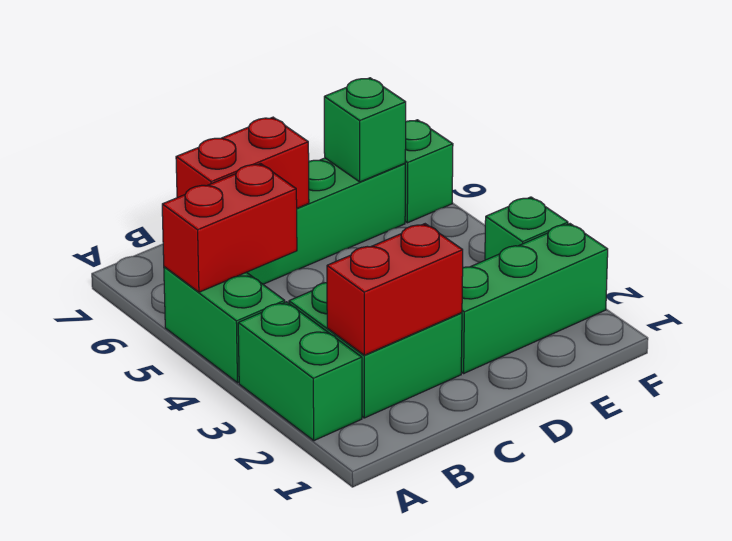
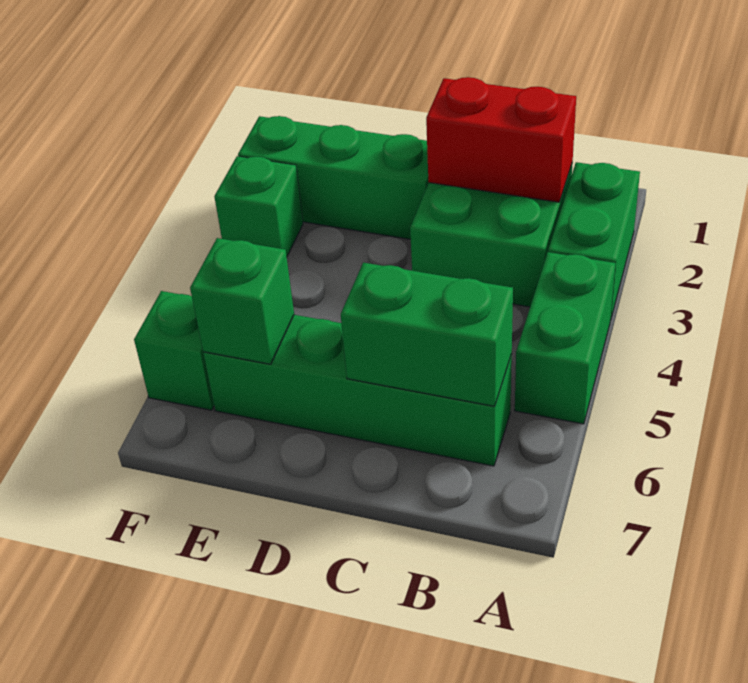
red 1x2 brick [162,164,297,292] -> none
red 1x2 brick [176,117,309,208] -> green 1x2 brick [341,263,513,406]

